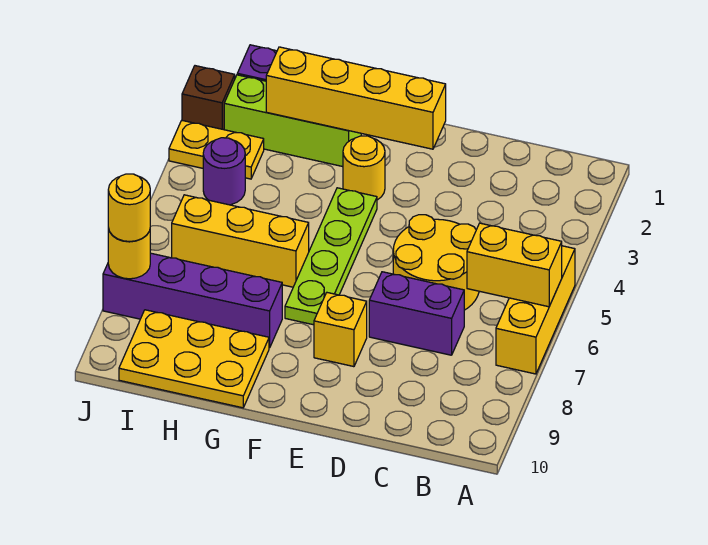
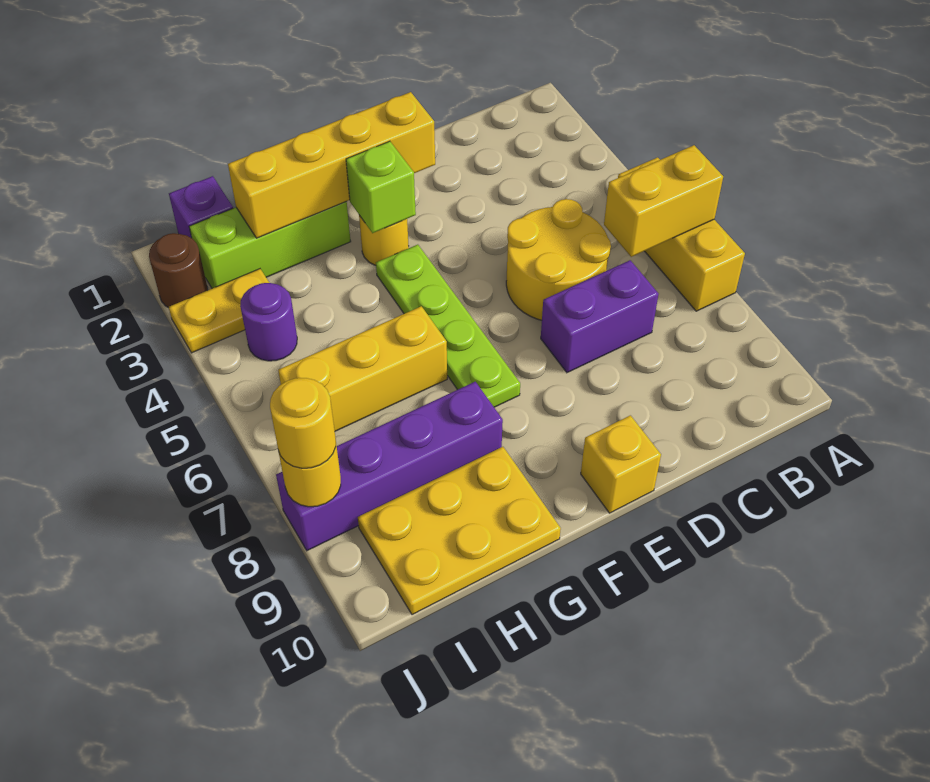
yellow 1x1 brick [314,293,367,367] -> yellow 1x1 brick moved to [581,415,661,513]
none -> lime 1x1 brick [346,141,416,233]
brown 1x1 brick [182,66,235,130] -> brown 1x1 round brick [149,233,208,308]

